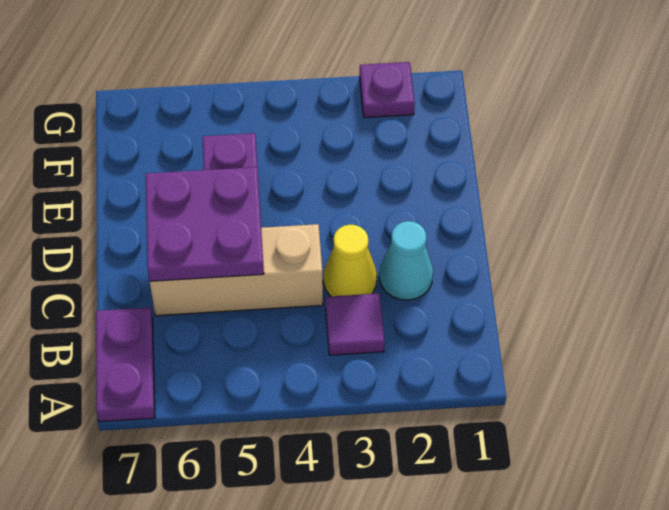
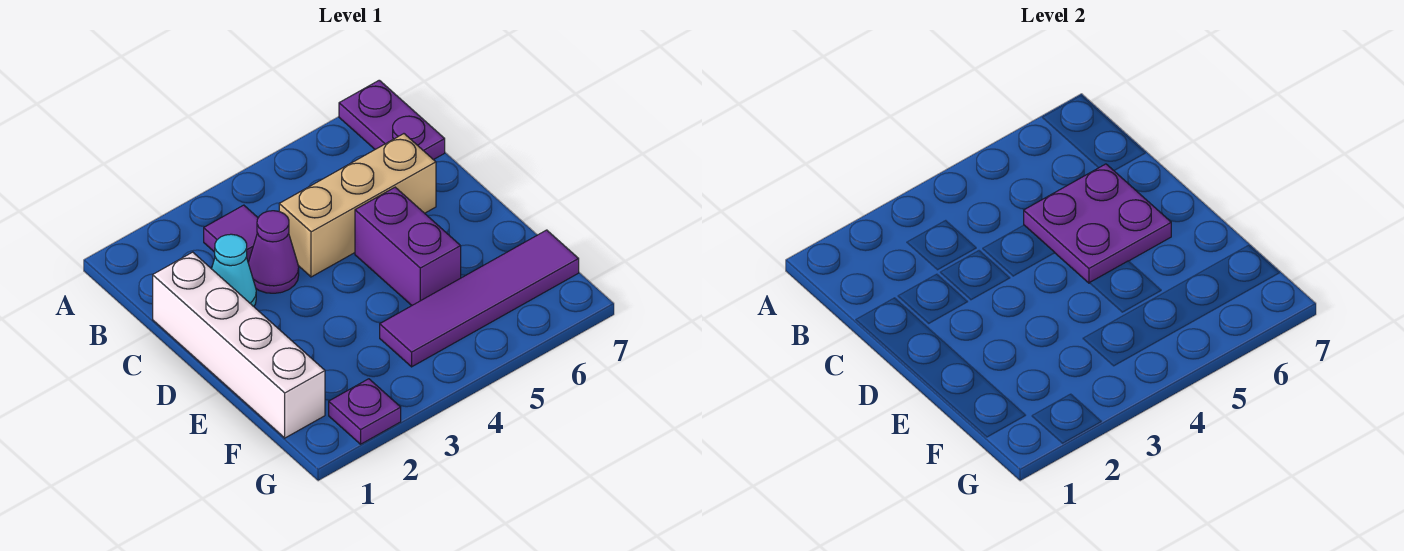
none -> white 1x4 brick [153,252,325,438]
yellow 1x1 cone [323,225,377,296] -> purple 1x1 cone [248,211,299,293]
none -> purple 1x4 tile [380,230,579,367]

